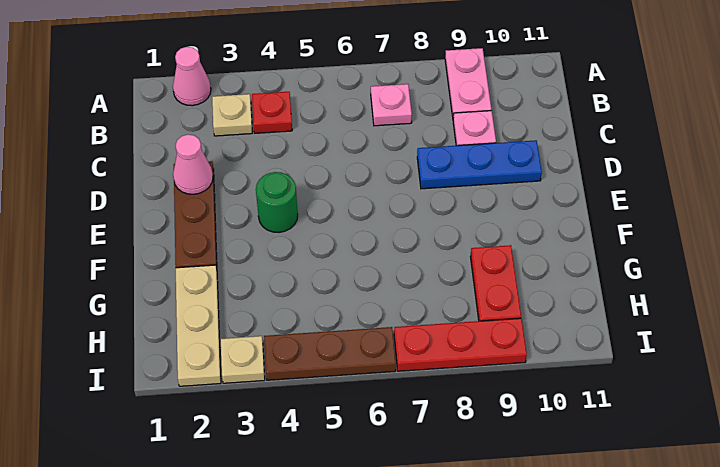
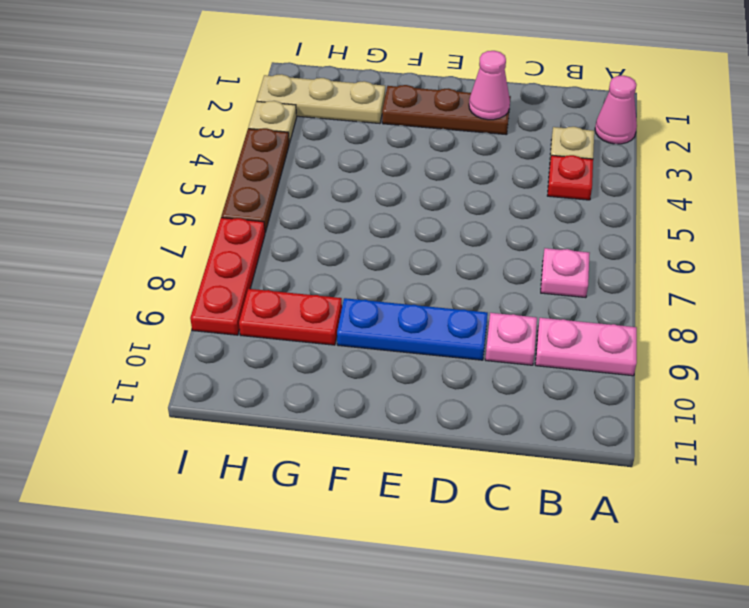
blue 1x3 plate [417,140,542,189] -> blue 1x3 plate turned to [337,298,488,360]
green 1x1 round brick [256,172,298,232] -> none

